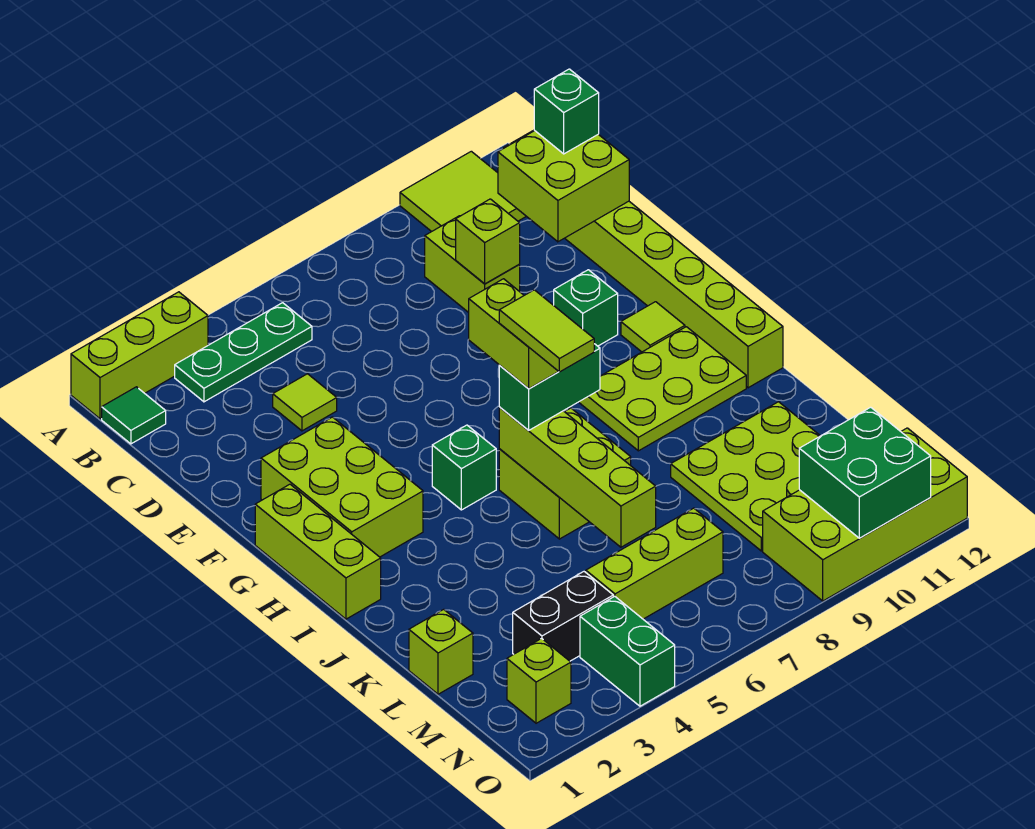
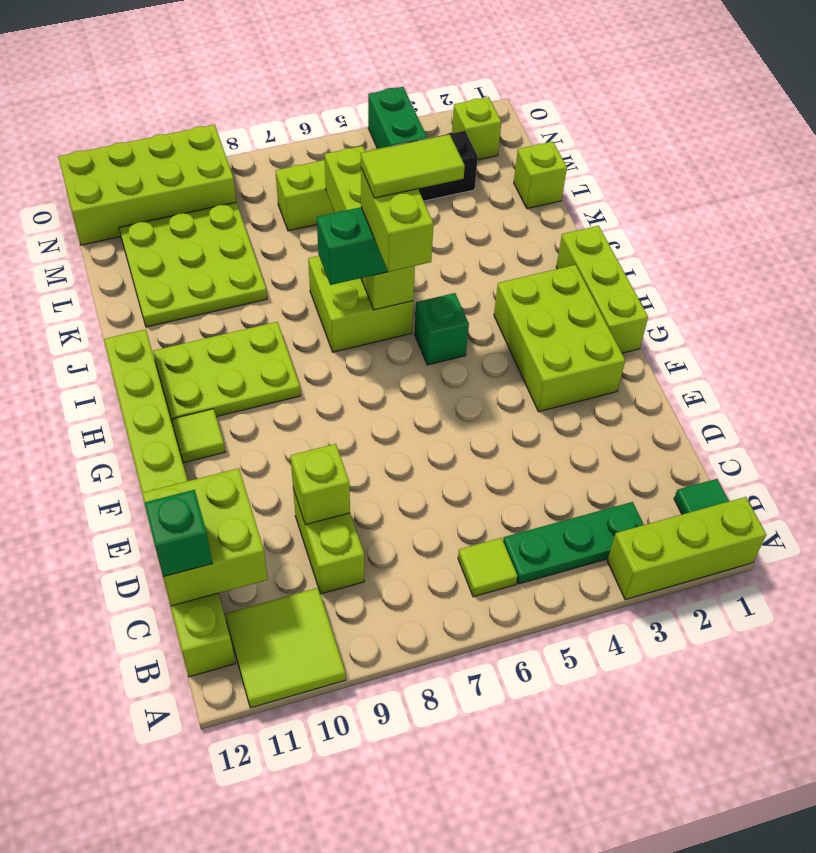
lime 1x1 tile [273,374,337,431] -> lime 1x1 tile moved to [458,538,517,597]
green 1x1 brick [554,270,618,346] -> none
lime 1x2 tile [499,290,594,372] -> lime 1x2 tile turned to [361,134,465,198]
green 2x2 brick [799,407,931,538] -> none

